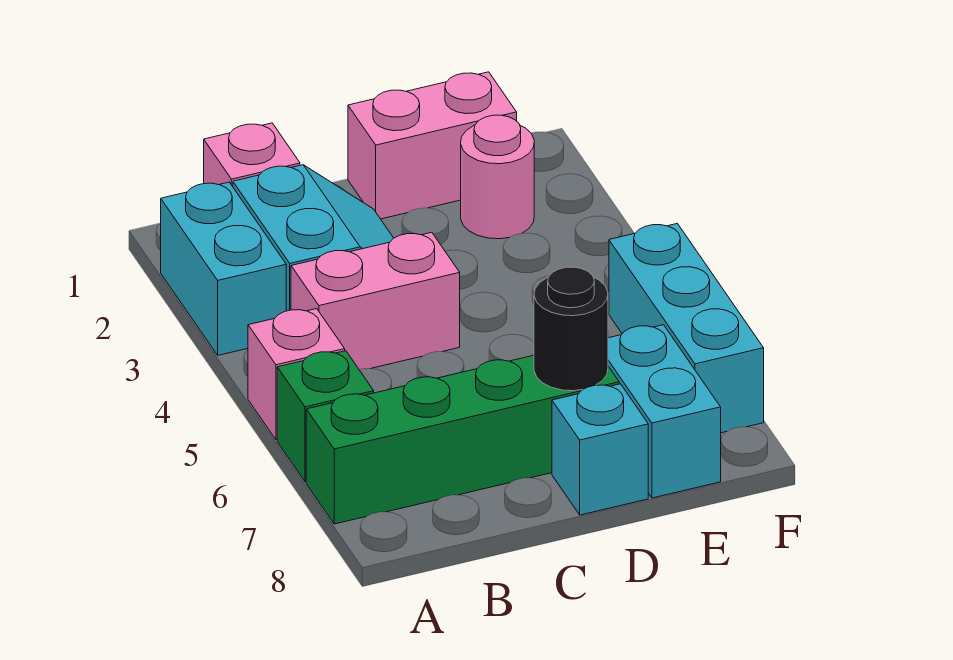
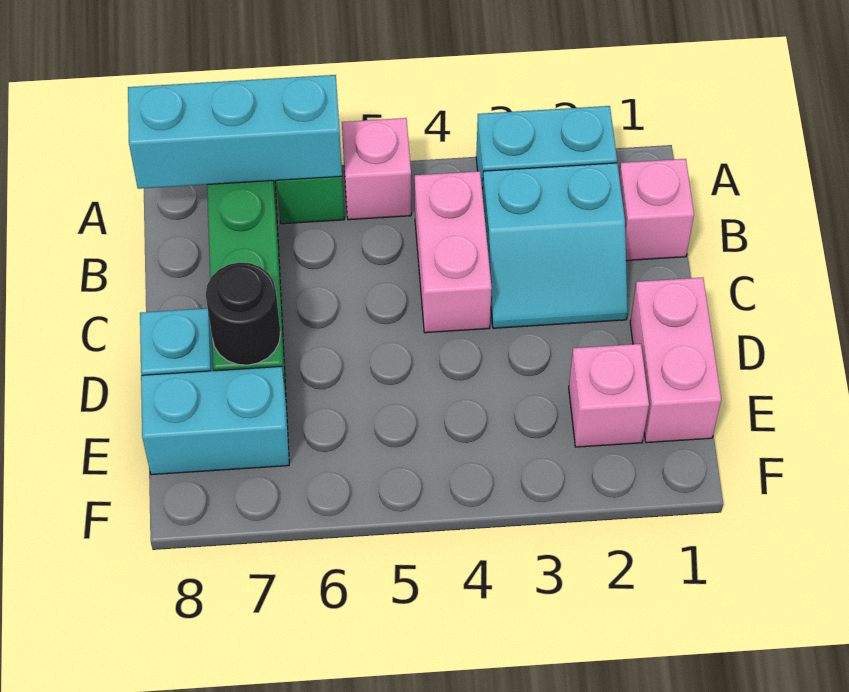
pink 1x1 round brick [461,115,534,239] -> pink 1x1 brick [569,344,649,447]
cyan 1x3 brick [609,224,764,433] -> cyan 1x3 brick moved to [128,75,342,189]

